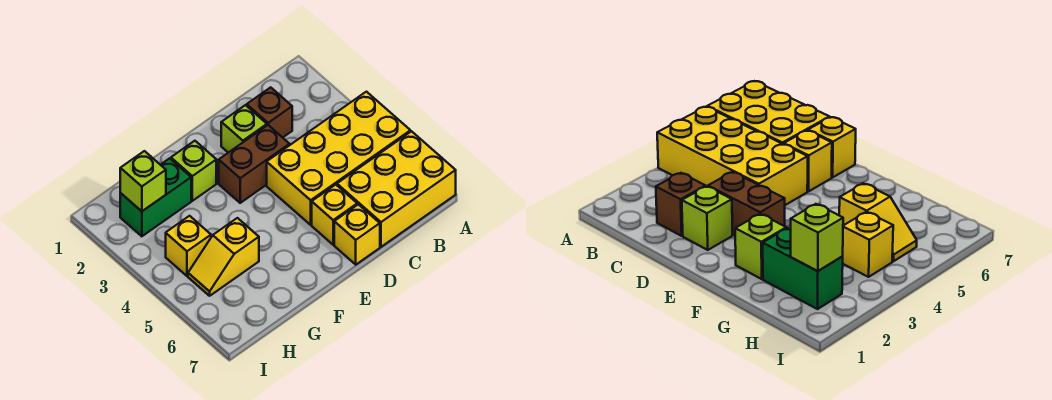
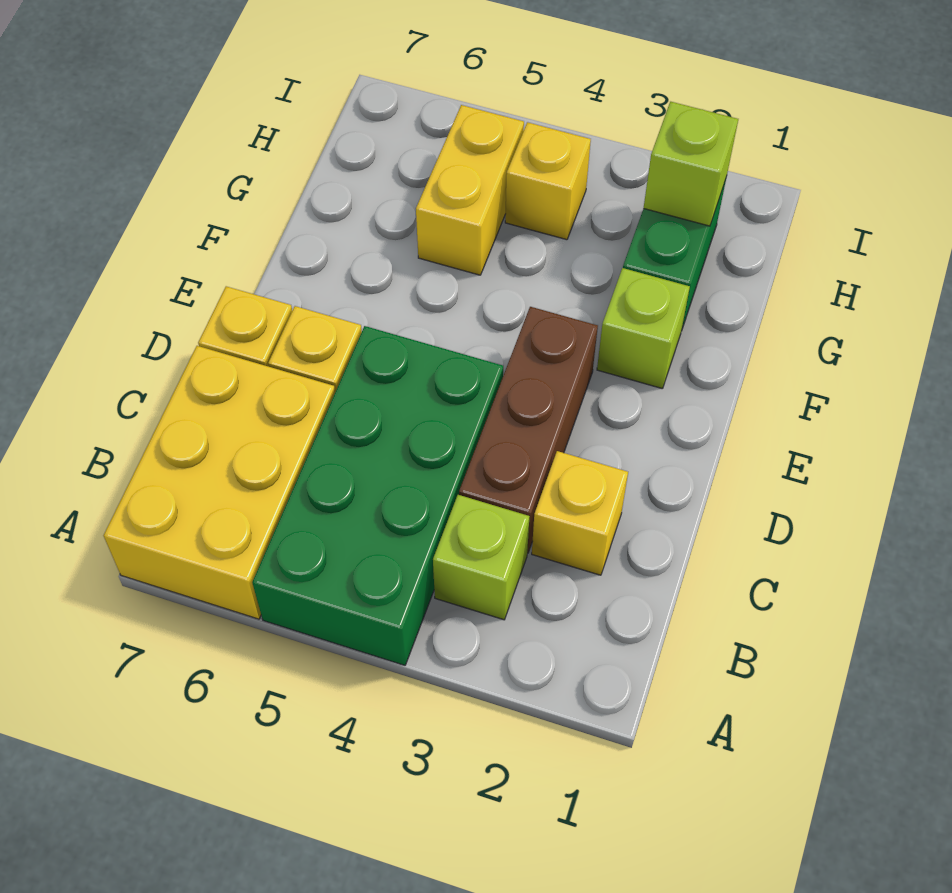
yellow 2x4 brick [267,92,410,225] -> green 2x4 brick [252,326,503,665]
brown 1x1 brick [247,87,292,138] -> yellow 1x1 brick [532,451,628,575]
lime 1x1 brick [221,105,267,153] -> lime 1x1 brick moved to [433,495,529,620]
brown 1x2 brick [219,125,290,203] -> brown 1x3 brick [459,307,598,553]
yellow 1x2 slope [188,218,259,296] -> yellow 1x2 brick [416,105,524,275]

